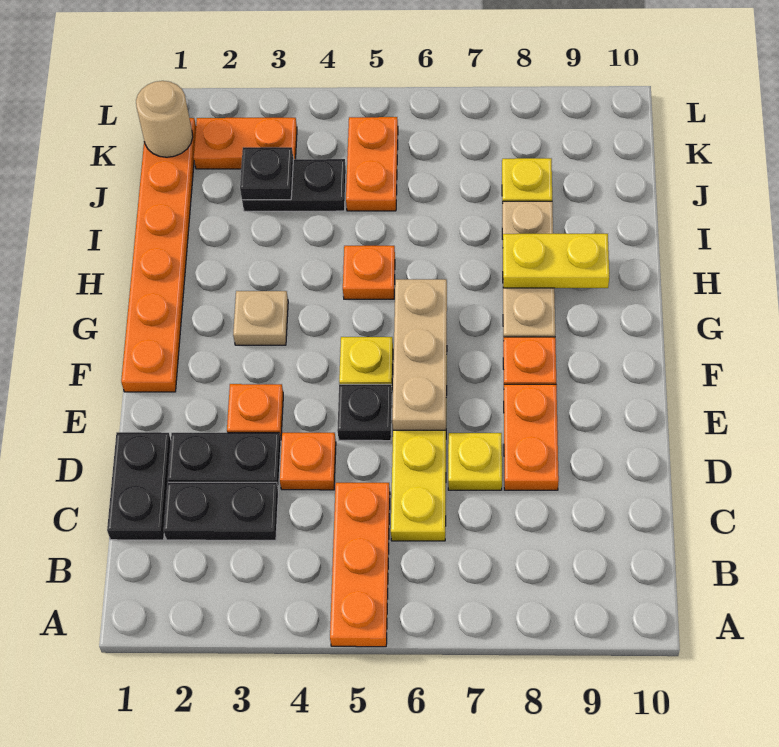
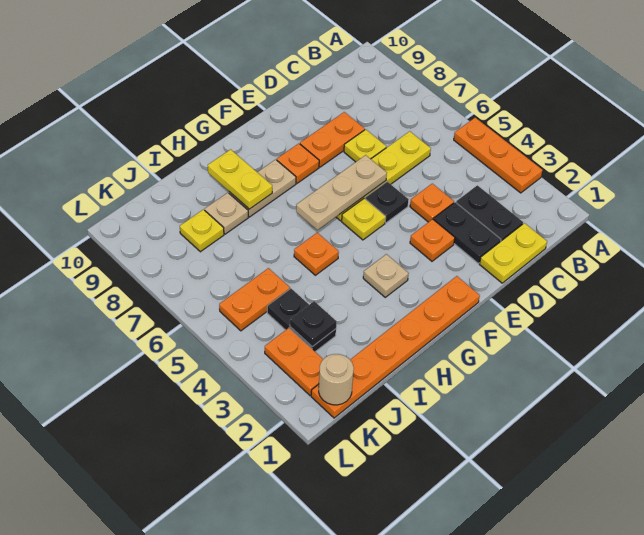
orange 1x3 plate [330,483,390,647] -> orange 1x3 plate turned to [454,118,543,193]
black 1x2 plate [107,432,171,540] -> yellow 1x2 plate [480,223,547,283]

